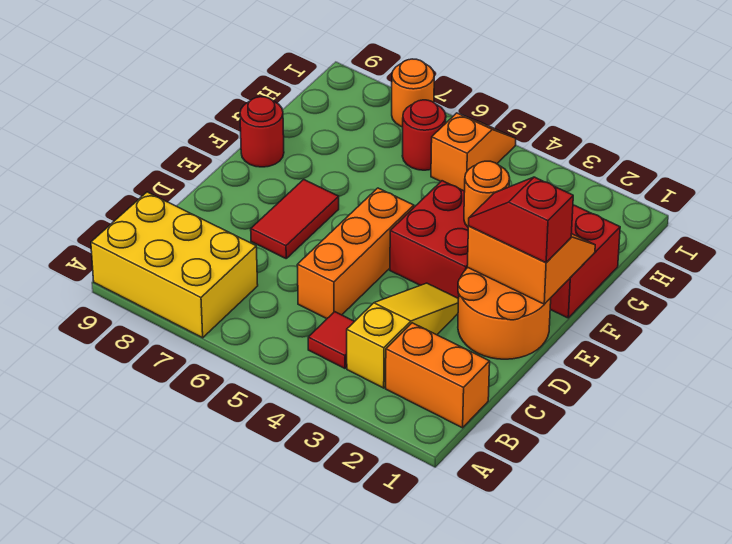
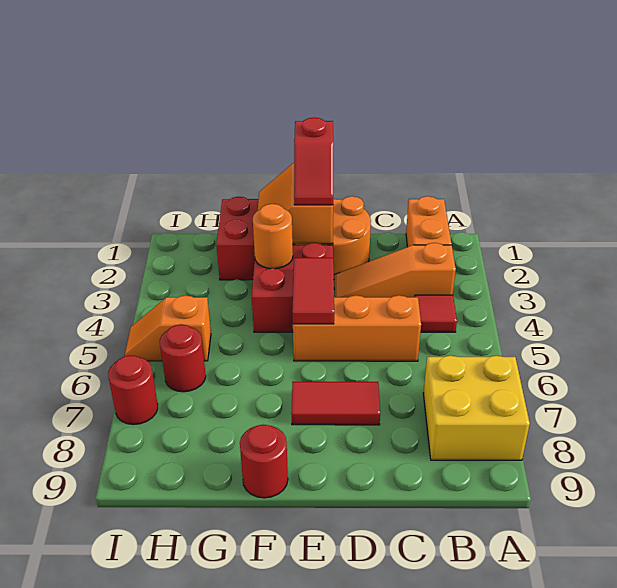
yellow 2x3 brick [91,192,258,338] -> yellow 2x2 brick [423,355,530,460]
yellow 1x3 slope [347,283,458,388] -> orange 1x3 slope [334,243,456,297]
none -> red 1x2 tile [292,258,334,324]
orange 1x1 round brick [392,59,434,127] -> red 1x1 round brick [108,355,158,424]

